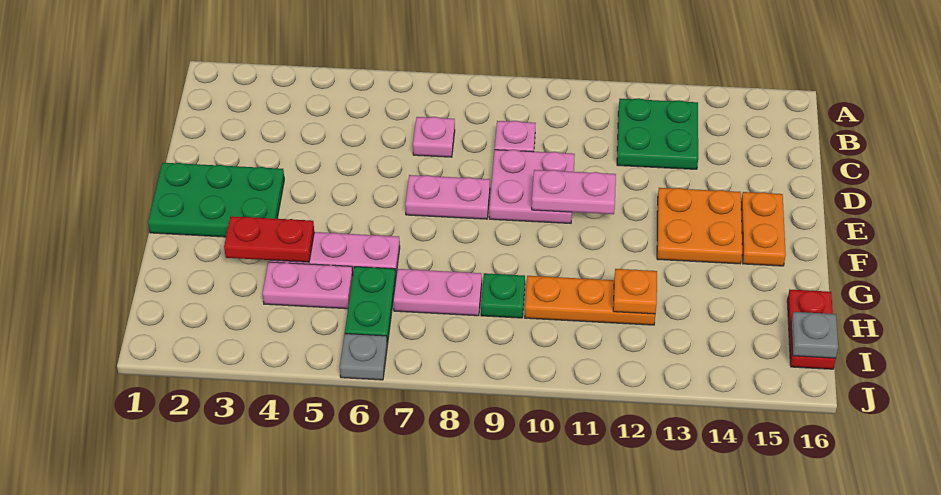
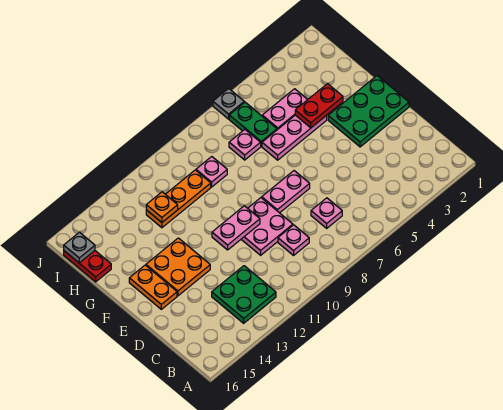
pink 1x2 plate [393,269,482,316] -> pink 1x1 plate [229,130,261,160]
green 1x1 plate [481,273,525,318] -> pink 1x1 plate [196,157,227,187]

